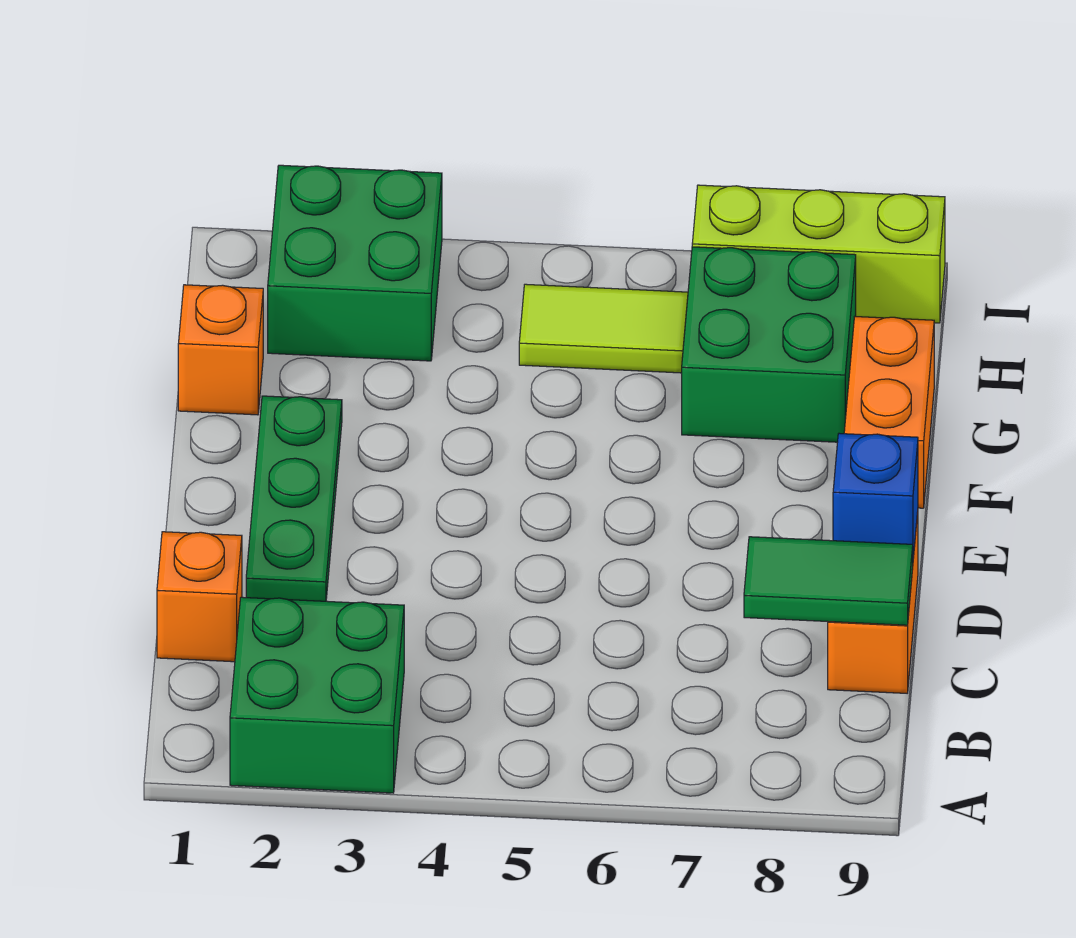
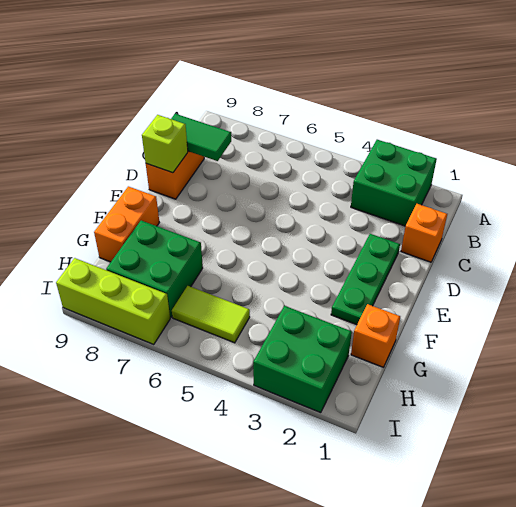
blue 1x1 brick [833,433,918,558] -> lime 1x1 brick [142,115,188,173]

